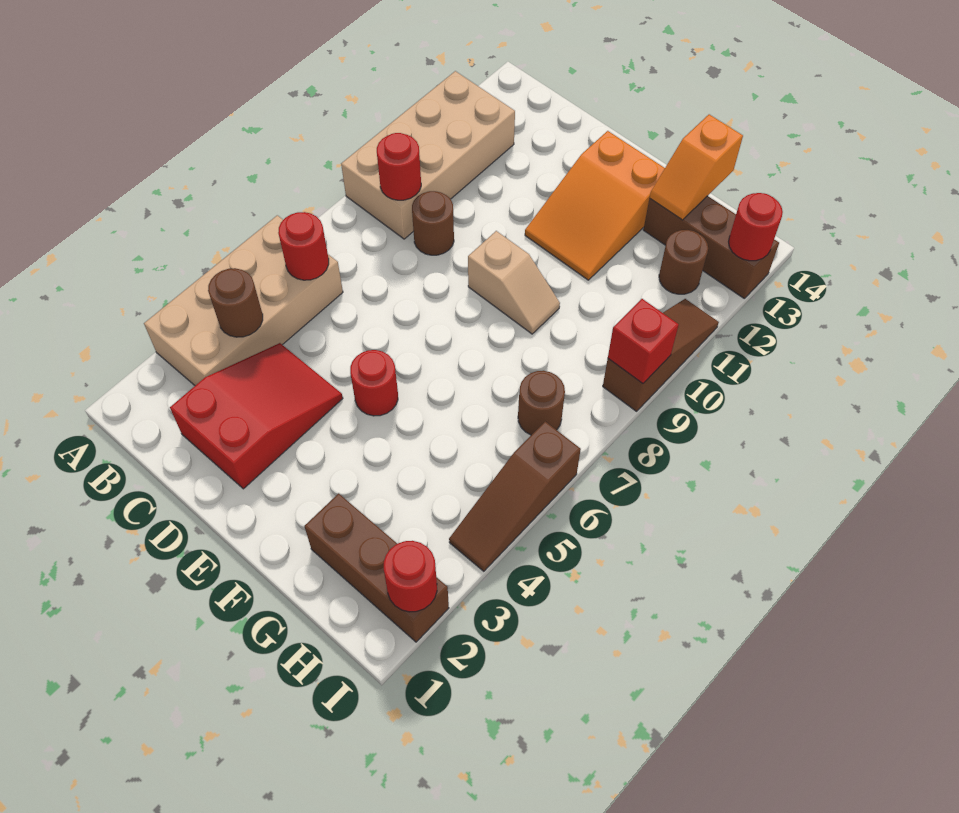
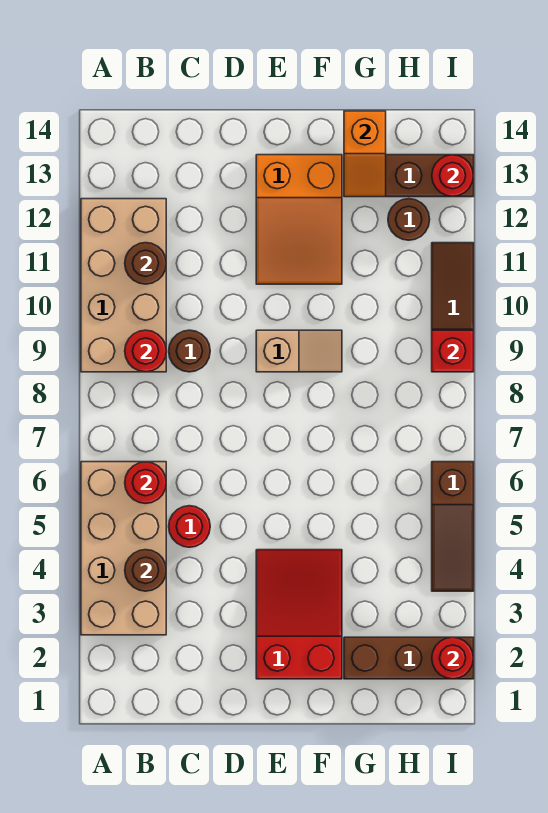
red 2x3 slope [170,343,343,489] -> red 2x3 slope moved to [256,550,342,679]
red 1x1 round brick [350,350,398,416] -> red 1x1 round brick moved to [169,506,210,547]
brown 1x1 round brick [518,371,565,435] -> brown 1x1 round brick moved to [125,243,166,284]

